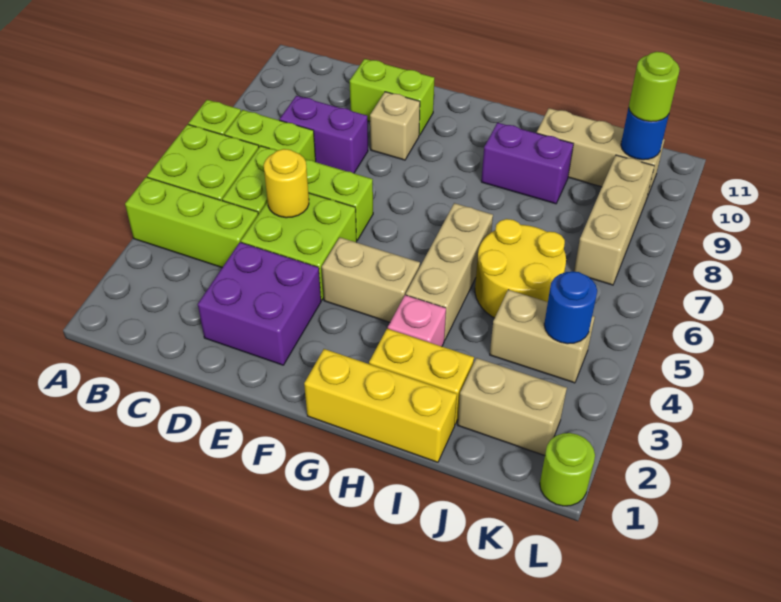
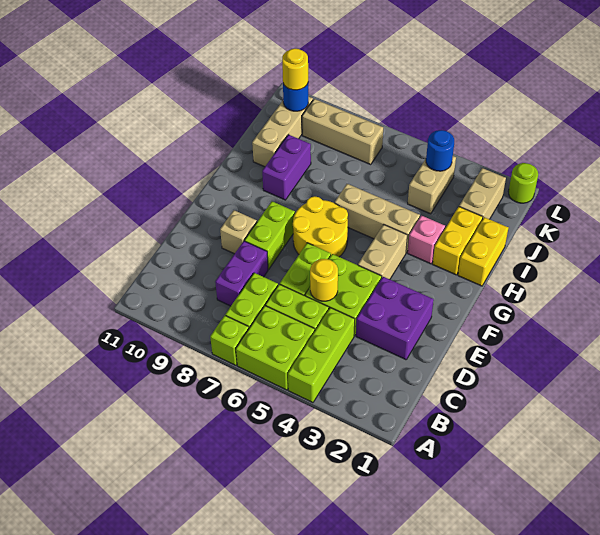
lime 1x2 brick [350,59,434,135] -> lime 1x2 brick moved to [245,201,295,269]
yellow 1x3 brick [304,349,457,462] -> yellow 1x2 brick [458,217,508,286]
yellow 2x2 round brick [475,219,566,318] -> yellow 2x2 round brick moved to [293,196,348,257]
lime 1x1 round brick [629,52,680,122] -> yellow 1x1 round brick [282,48,308,90]

